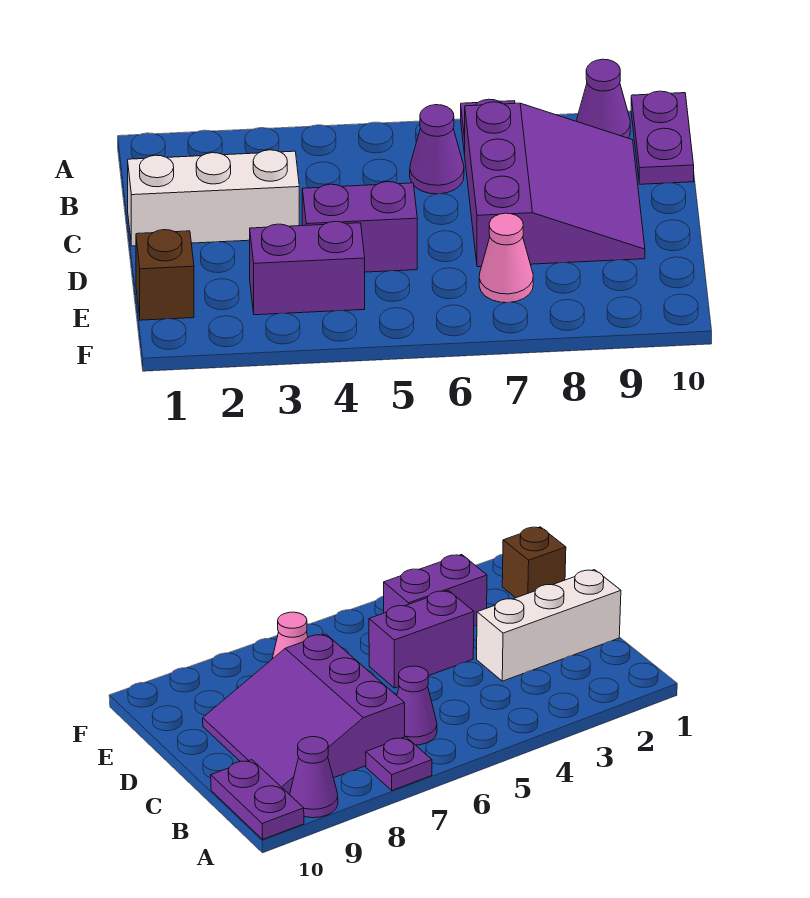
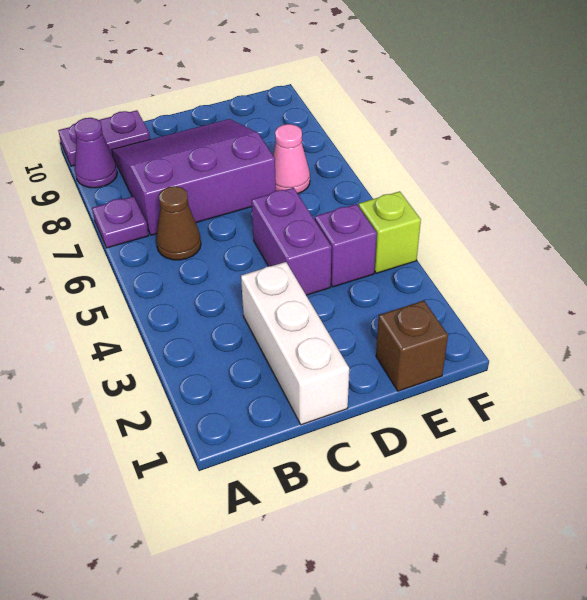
purple 1x1 cone [410,105,464,194] -> brown 1x1 cone [156,186,201,260]
purple 1x2 brick [250,222,365,315] -> purple 1x1 brick [315,204,377,287]
none -> lime 1x1 brick [359,191,421,273]

